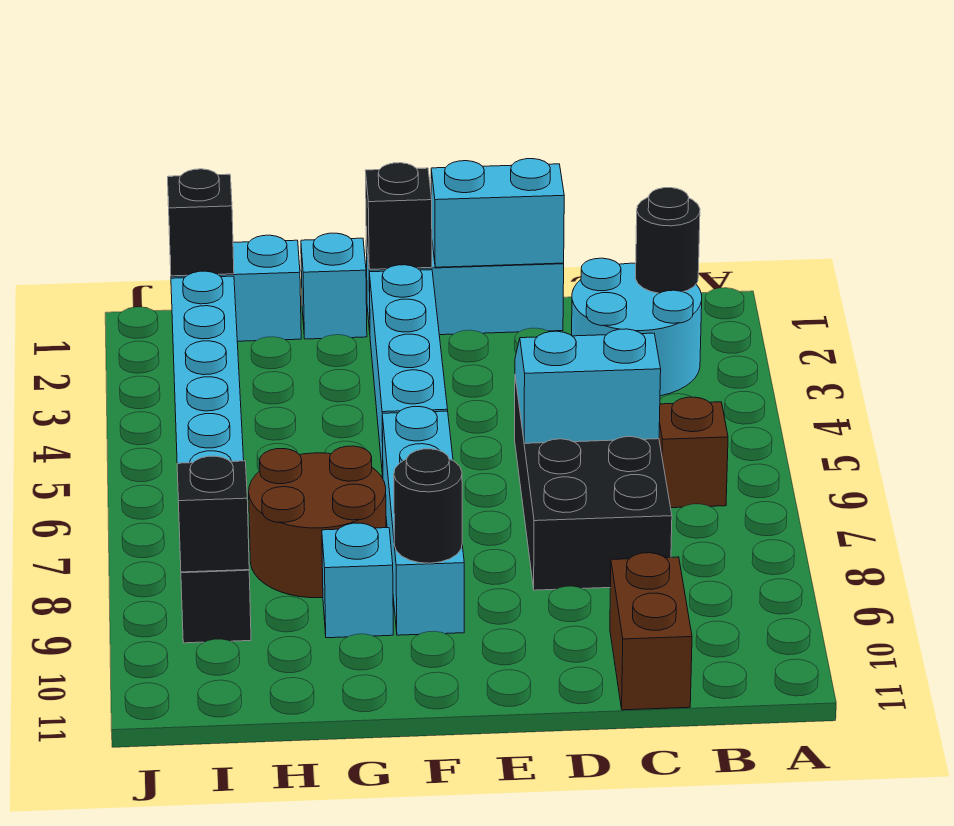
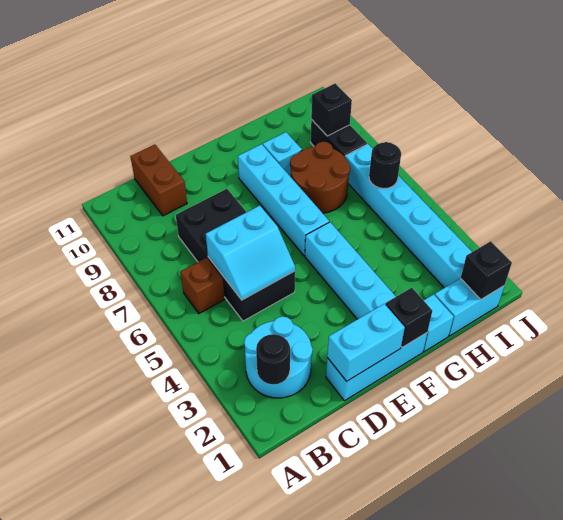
black 1x1 round brick [394,449,462,563] -> black 1x1 round brick moved to [369,142,401,189]

